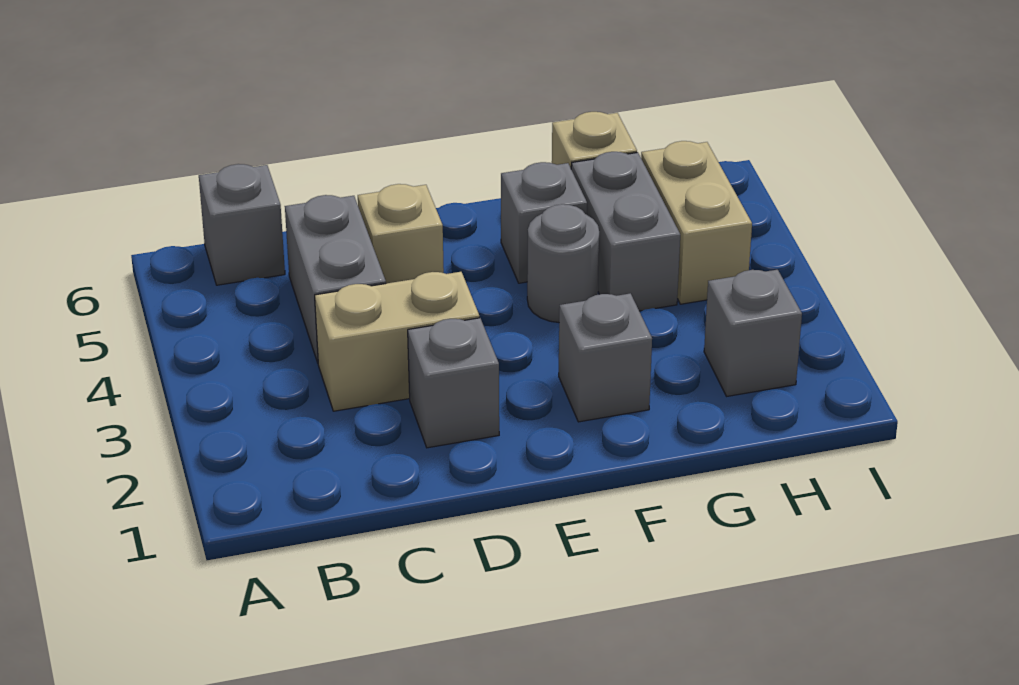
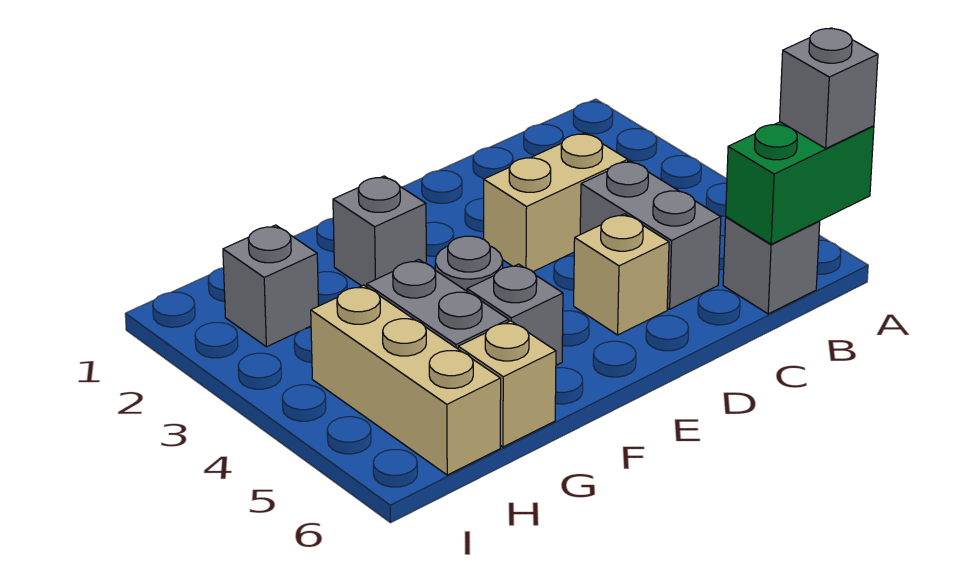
none -> green 1x2 brick [726,122,874,244]
grey 1x1 brick [408,318,499,448] -> grey 1x1 brick moved to [780,28,878,148]
tan 1x2 brick [641,141,752,304] -> tan 1x3 brick [311,285,501,475]

